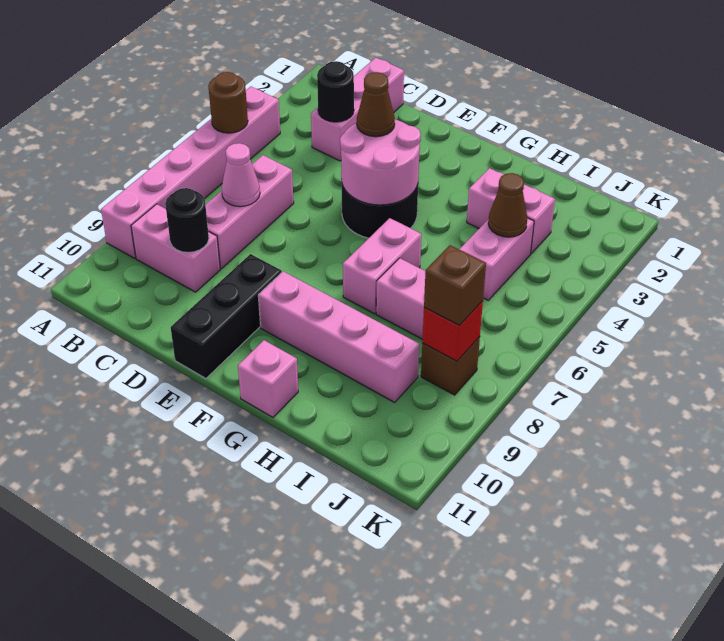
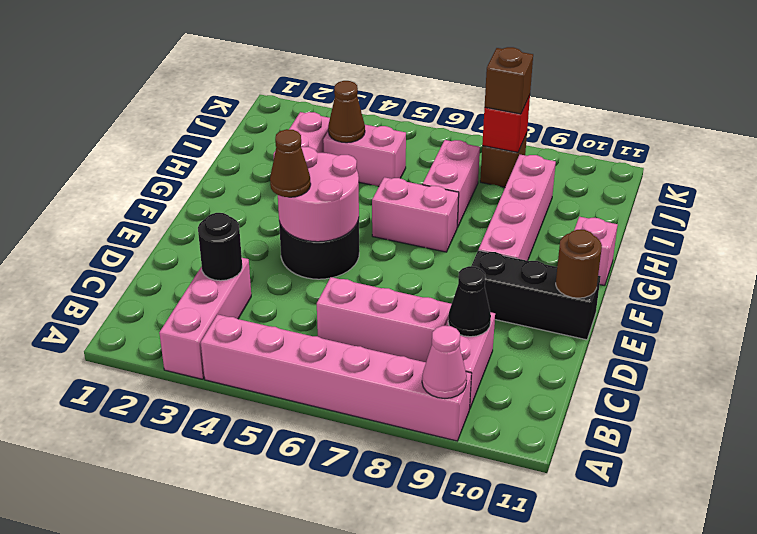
brown 1x1 round brick [208,72,248,133] -> brown 1x1 round brick moved to [556,230,602,298]
pink 1x3 brick [311,58,404,161] -> pink 1x3 brick turned to [159,258,251,379]
pink 1x1 cone [222,143,260,207] -> pink 1x1 cone moved to [422,326,467,398]
black 1x1 round brick [165,188,209,253] -> black 1x1 cone [448,266,491,337]

